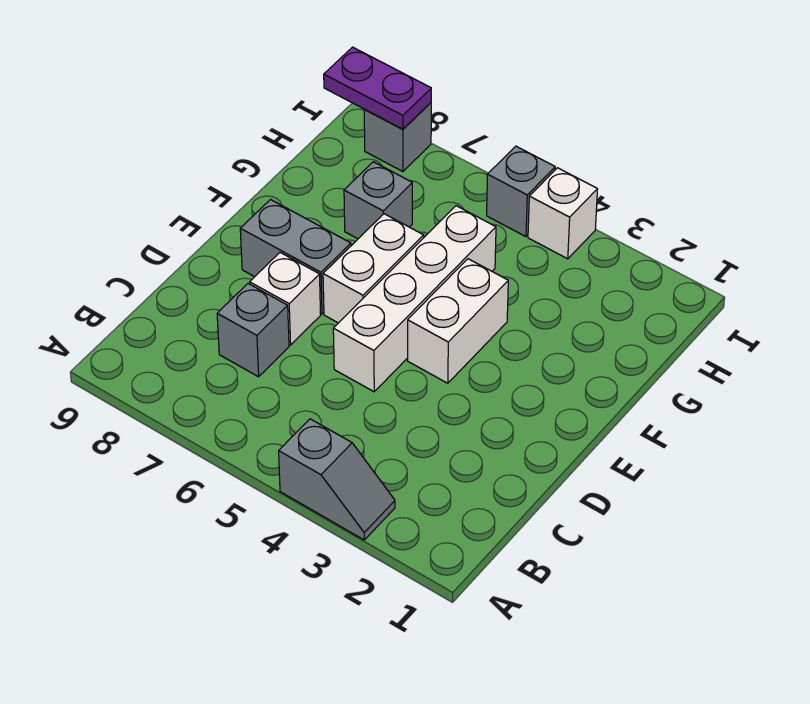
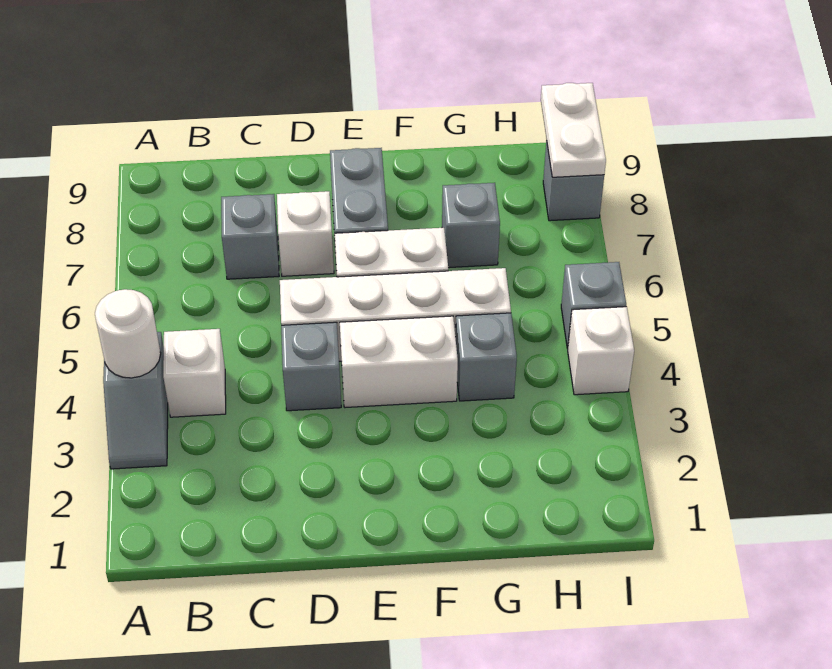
none -> white 1x1 round brick [95,289,161,378]
none -> white 1x1 brick [163,329,226,417]
none -> grey 1x1 brick [281,322,341,411]
none -> grey 1x1 brick [455,313,517,401]
purple 1x2 plate [324,47,431,129] -> white 1x2 plate [541,83,606,177]

